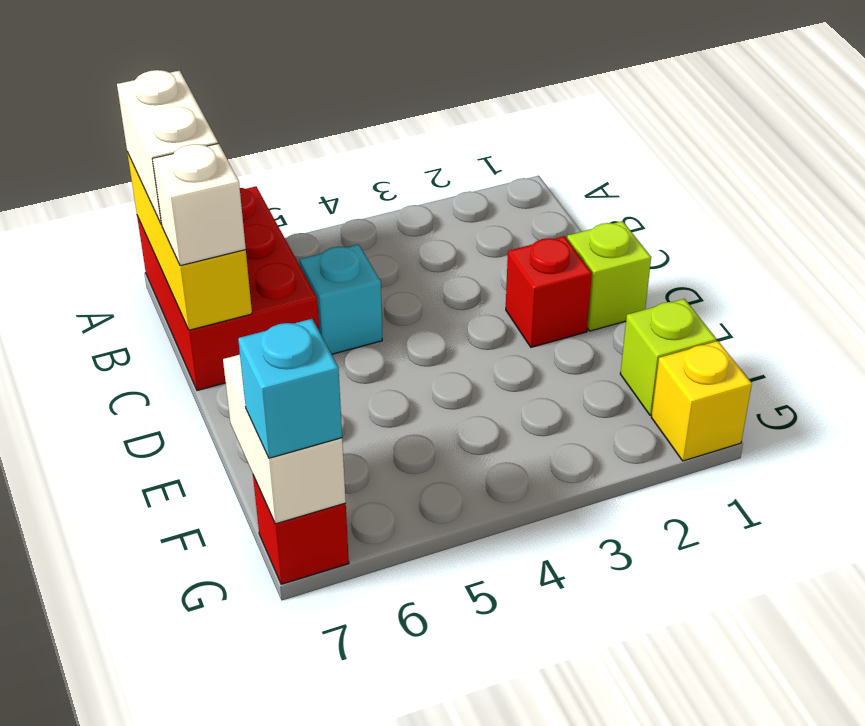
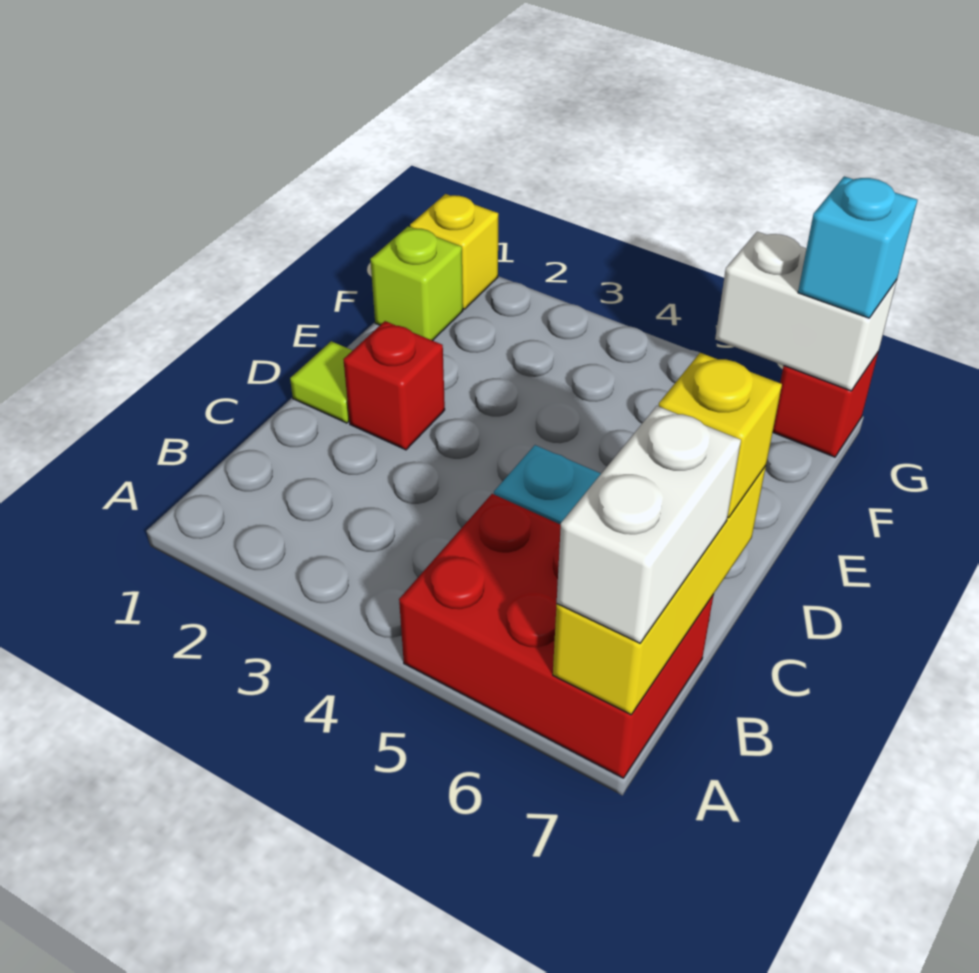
red 2x3 brick [137,186,319,391] -> red 2x3 brick turned to [399,494,714,778]
white 1x1 brick [153,143,246,266] -> yellow 1x1 brick [659,353,782,518]
lime 1x1 brick [567,221,651,331] -> lime 1x1 tile [290,341,353,423]
white 1x2 brick [223,355,346,524] -> white 1x2 brick turned to [715,232,897,391]

